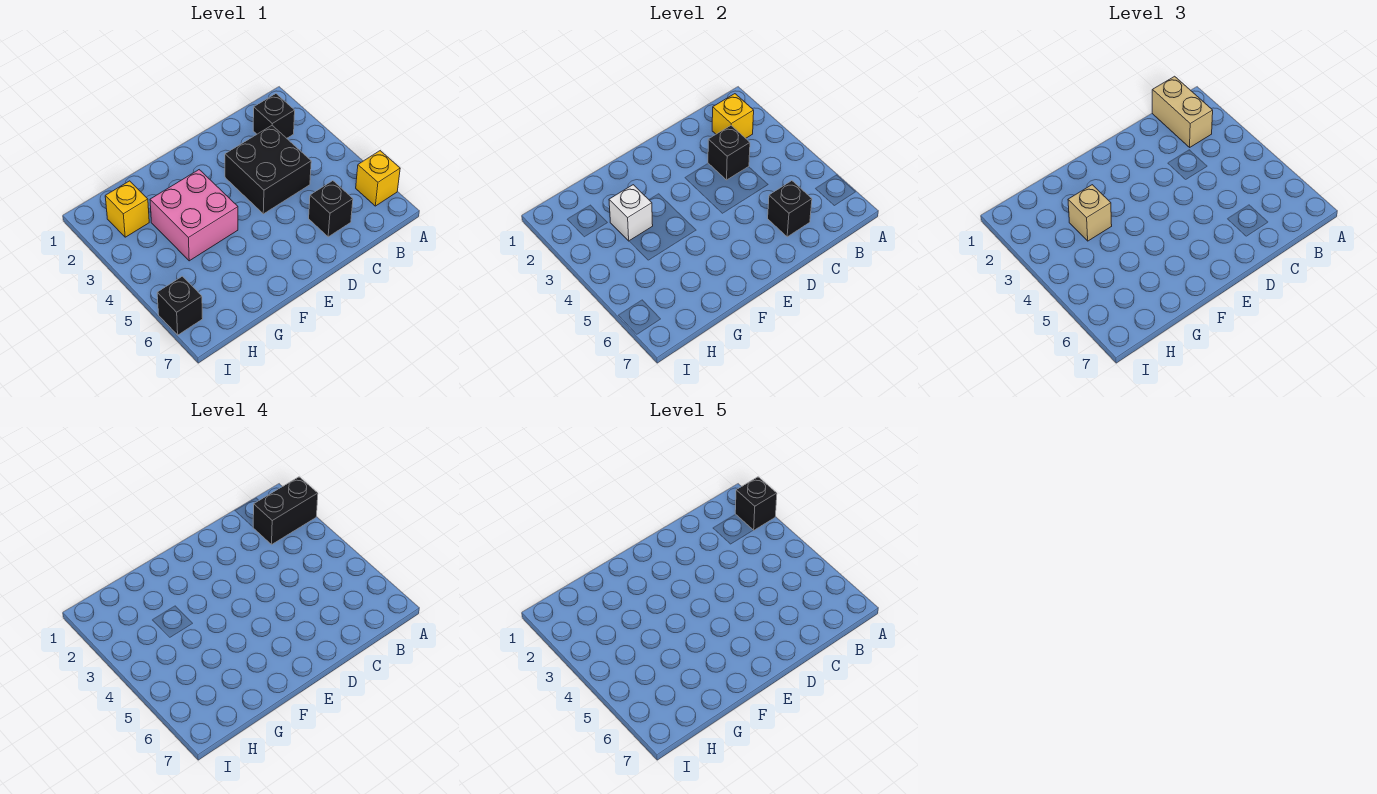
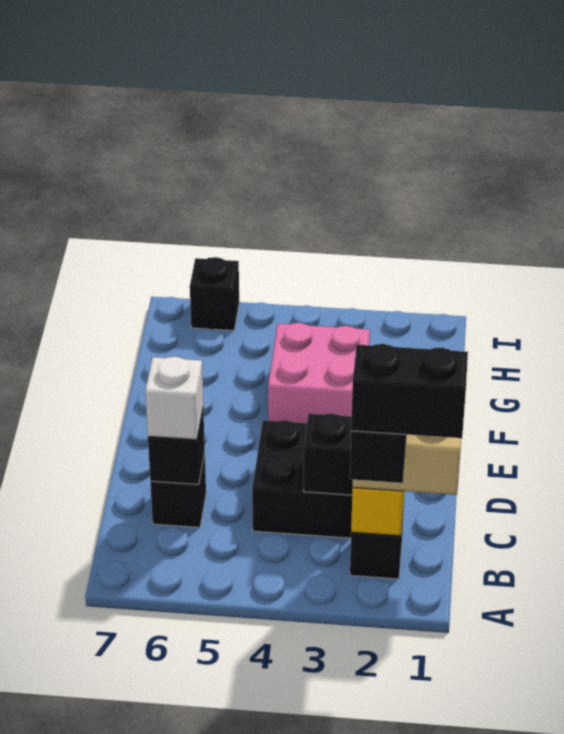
black 1x1 brick [735,477,777,530] -> black 1x2 brick [351,344,468,438]
yellow 1x1 brick [356,151,400,206] -> none
white 1x1 brick [609,185,653,241] -> white 1x1 brick moved to [145,357,203,440]
tan 1x1 brick [1068,185,1112,241] -> none
yellow 1x1 brick [105,181,149,237] -> none

